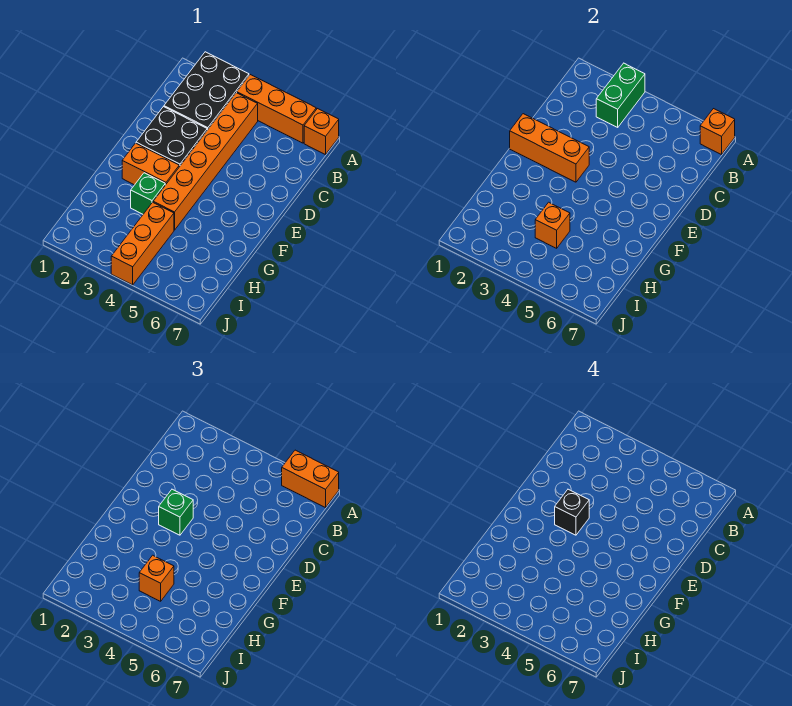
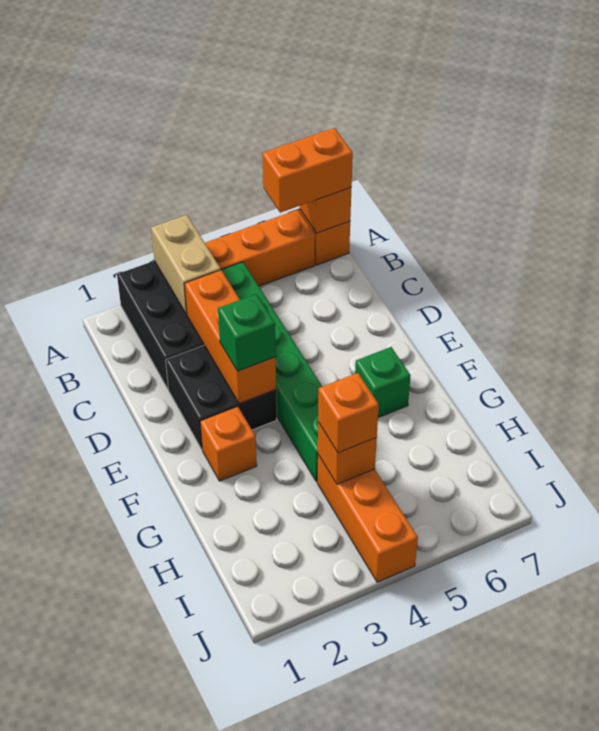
green 1x2 brick [596,63,645,127] -> tan 1x2 brick [151,215,221,314]
orange 1x6 brick [153,93,258,230] -> green 1x6 brick [222,262,322,482]
orange 1x3 brick [510,114,589,182] -> orange 1x3 brick turned to [185,270,276,404]
black 1x1 brick [555,489,589,535] -> none
orange 1x2 brick [122,143,179,185] -> orange 1x1 brick [200,406,257,481]
green 1x1 brick [131,173,165,214] -> green 1x1 brick moved to [355,347,411,418]

